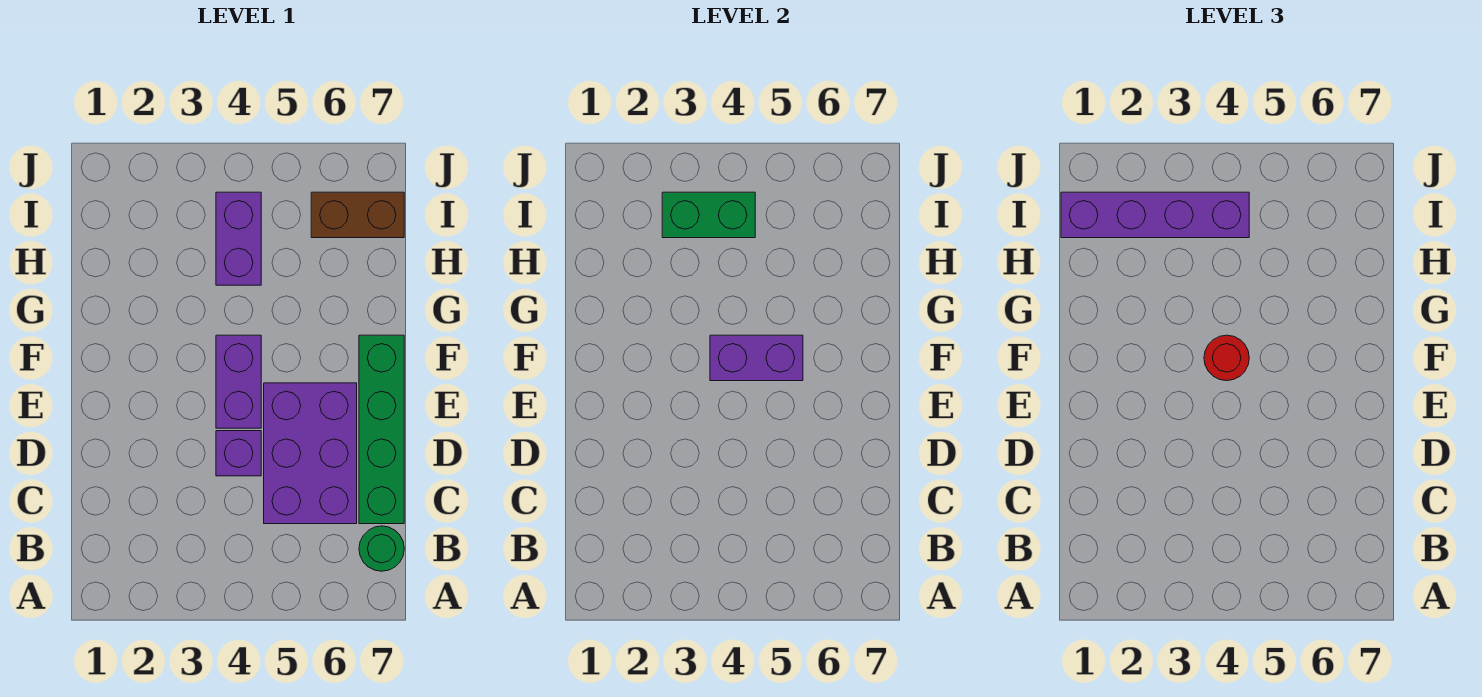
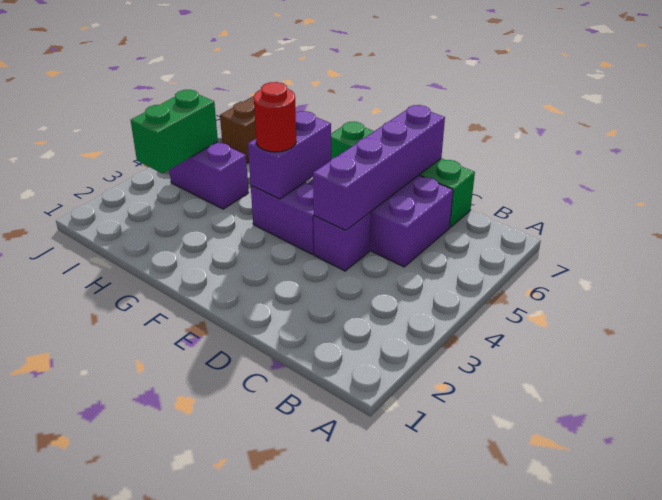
green 1x1 round brick [359,526,404,571] -> none
purple 1x4 brick [1061,192,1249,238] -> purple 1x4 brick moved to [313,105,445,230]

